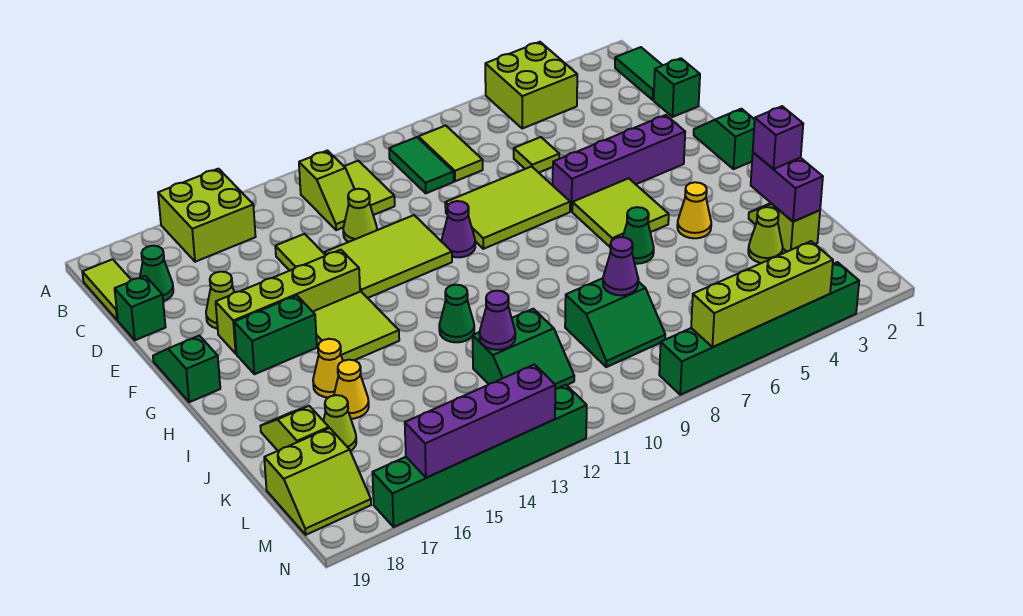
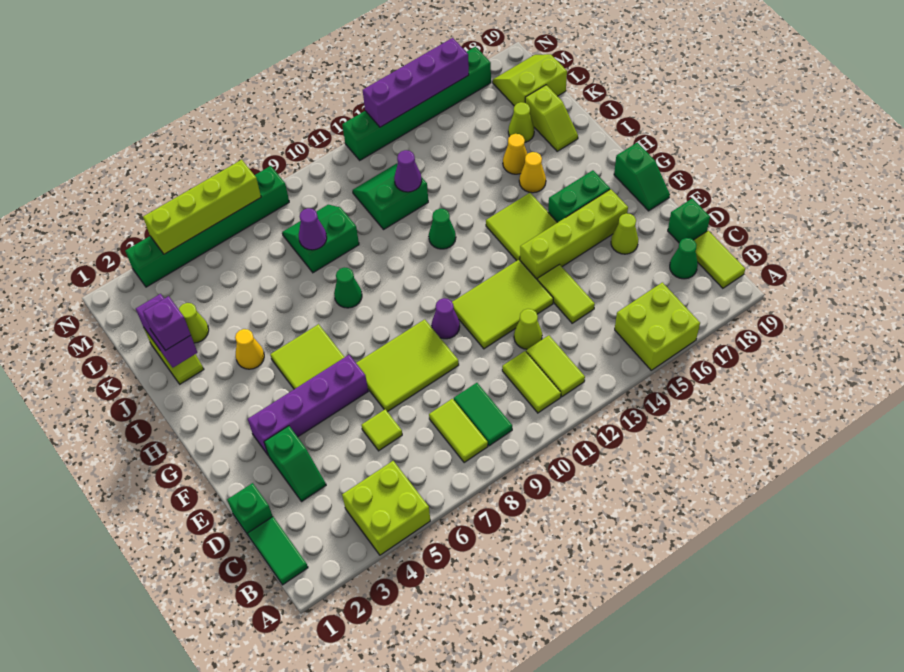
lime 1x2 slope [299,151,355,230] -> lime 1x2 tile [526,335,585,397]
green 1x2 slope [694,109,755,169] -> green 1x2 slope moved to [264,426,326,502]
green 1x1 cone [623,207,654,264] -> green 1x1 cone moved to [334,268,362,308]

